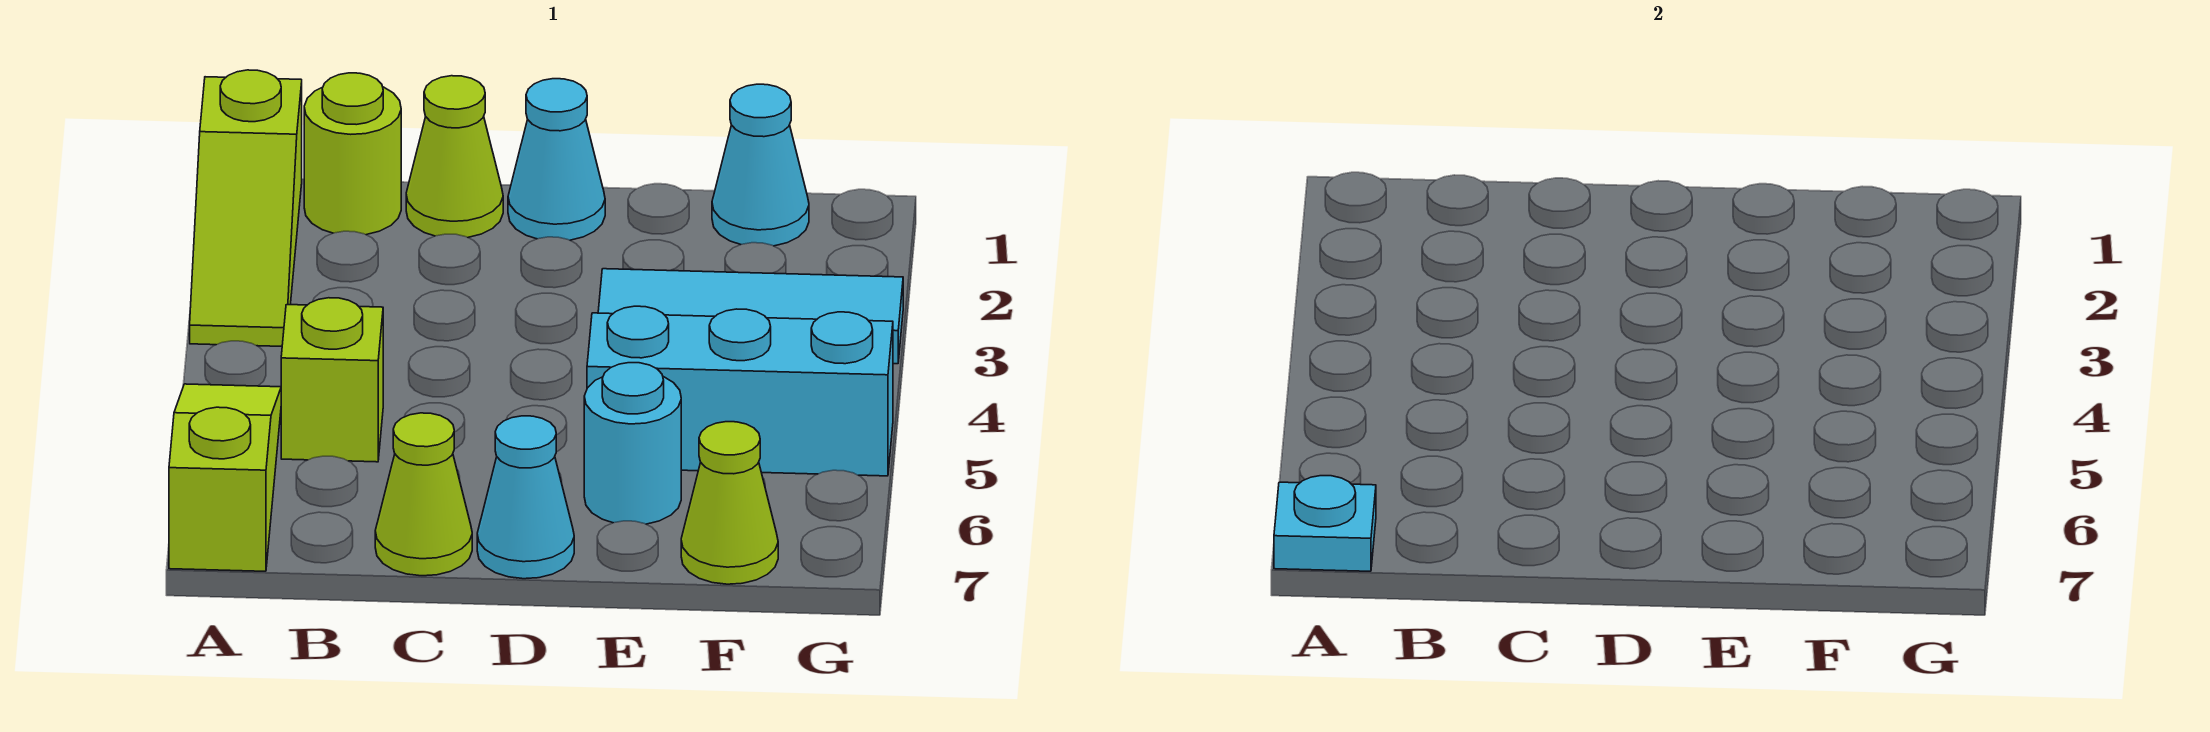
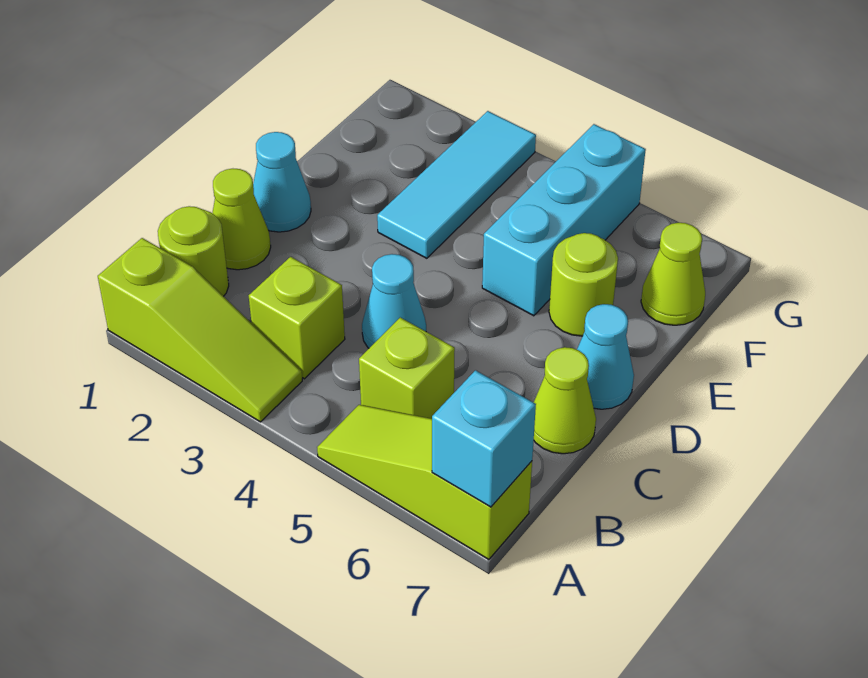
cyan 1x1 plate [1274,476,1376,571] -> cyan 1x1 brick [432,370,536,507]
none -> lime 1x1 brick [249,257,345,379]
cyan 1x1 round brick [584,363,681,524] -> lime 1x1 round brick [549,233,618,336]
cyan 1x1 cone [712,84,809,246] -> cyan 1x1 cone moved to [362,254,426,348]

